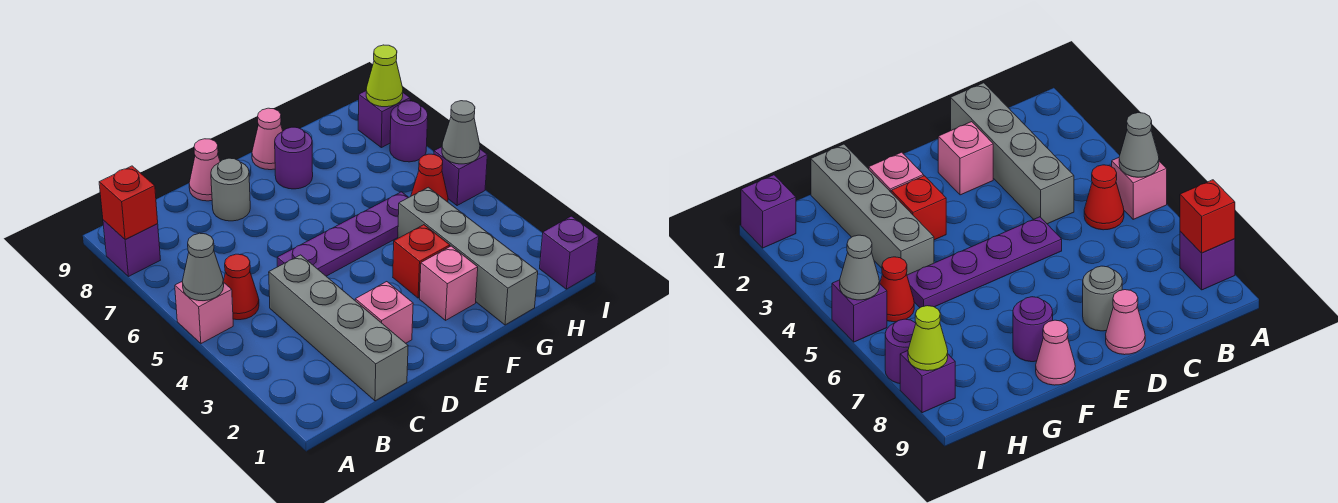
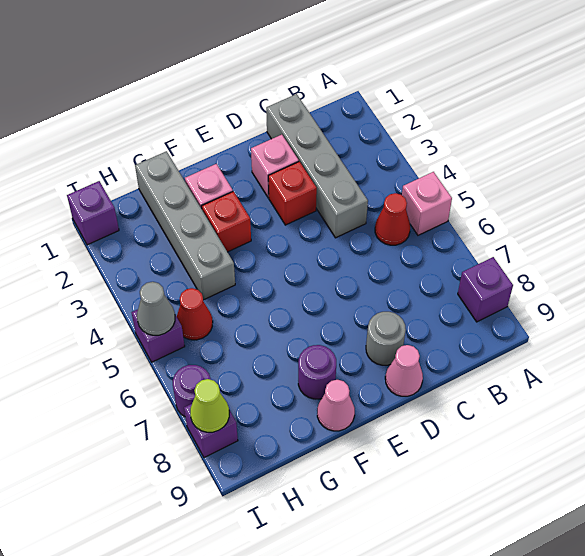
grey 1x1 cone [182,233,224,301] -> none
red 1x1 brick [99,166,158,239] -> red 1x1 brick moved to [268,162,317,225]
purple 1x4 plate [277,192,409,276] -> none

